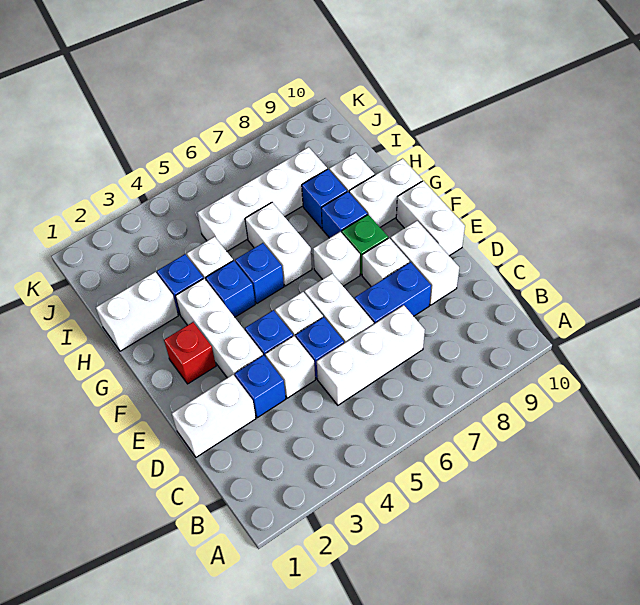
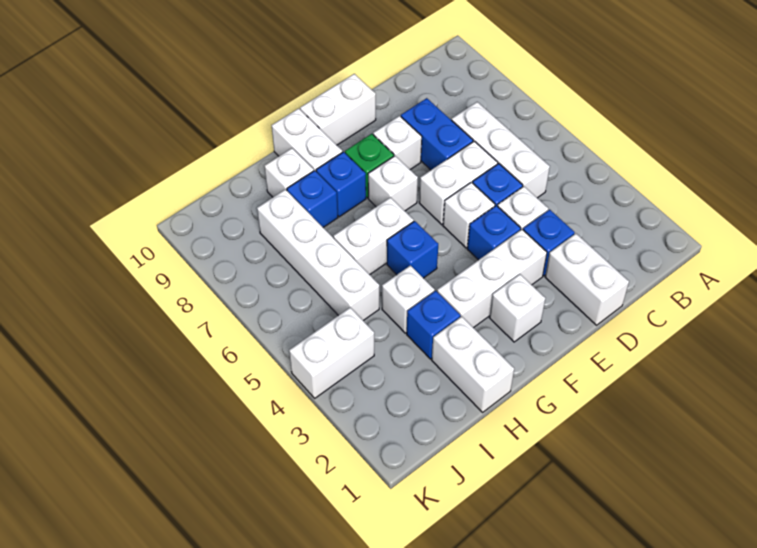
white 1x2 brick [390,221,459,305] -> white 1x2 brick moved to [289,308,374,398]
red 1x1 brick [164,322,216,384] -> white 1x1 brick [490,274,545,342]
blue 1x1 brick [206,261,255,317] -> none

